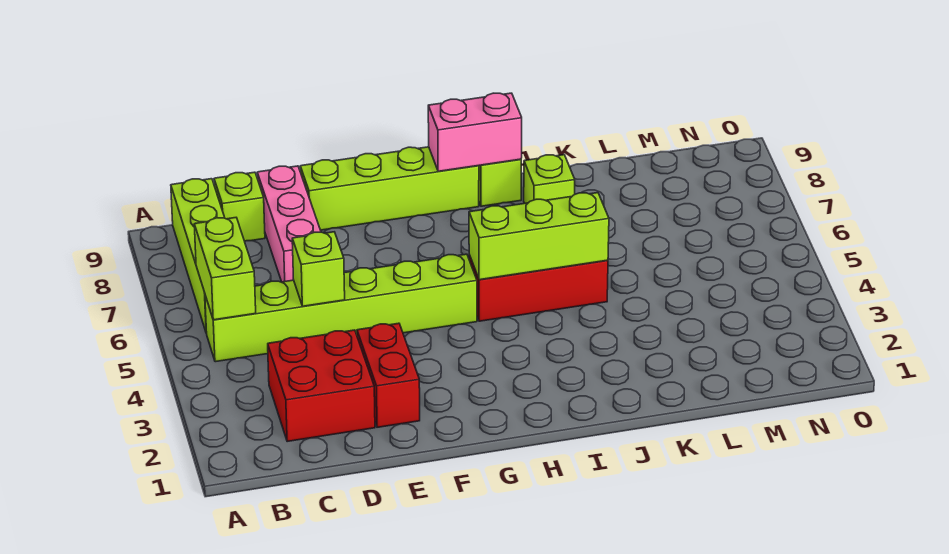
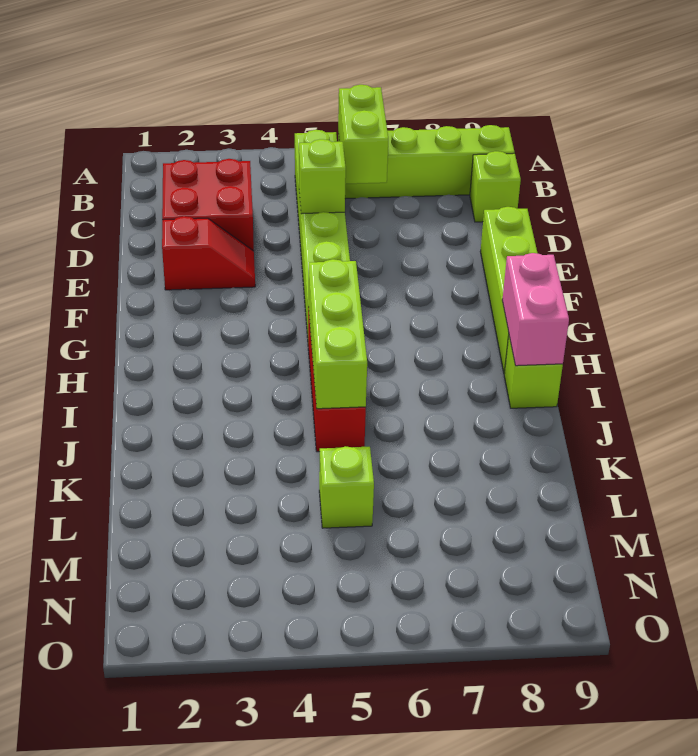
lime 1x2 brick [194,218,256,320] -> lime 1x2 brick turned to [338,85,388,184]
pink 1x3 brick [257,166,321,282] -> none
red 1x2 brick [357,323,420,427] -> red 1x2 slope [162,216,255,290]
lime 1x1 brick [524,155,575,203] -> lime 1x1 brick moved to [319,446,374,528]

